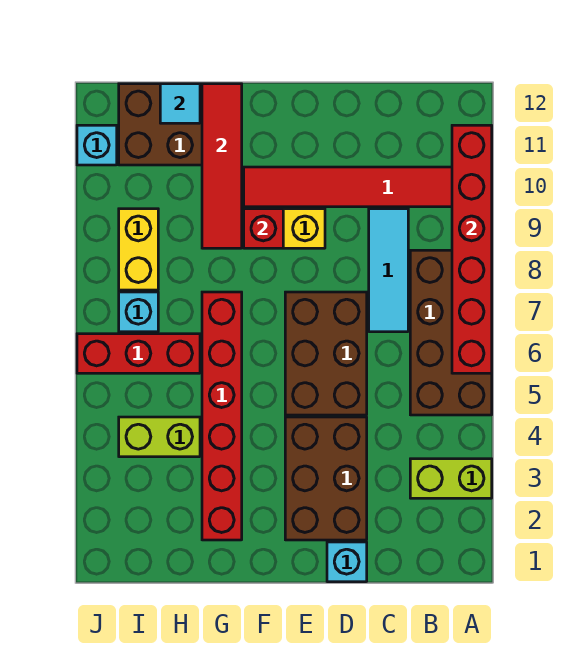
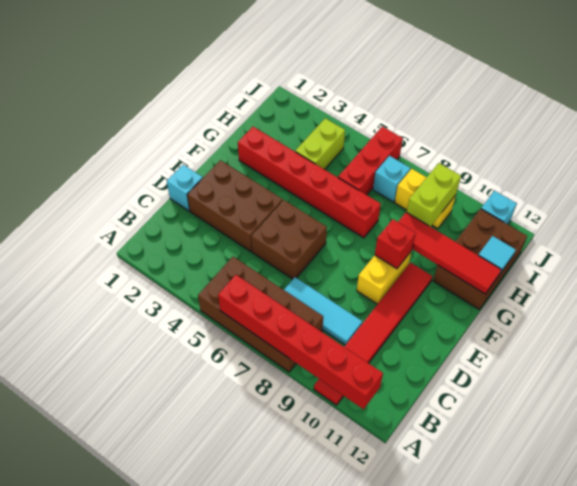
lime 1x2 brick [410,459,492,498] -> lime 1x2 brick moved to [407,163,461,227]
brown 2x3 brick [285,292,367,415] -> brown 2x2 brick [251,200,327,279]

